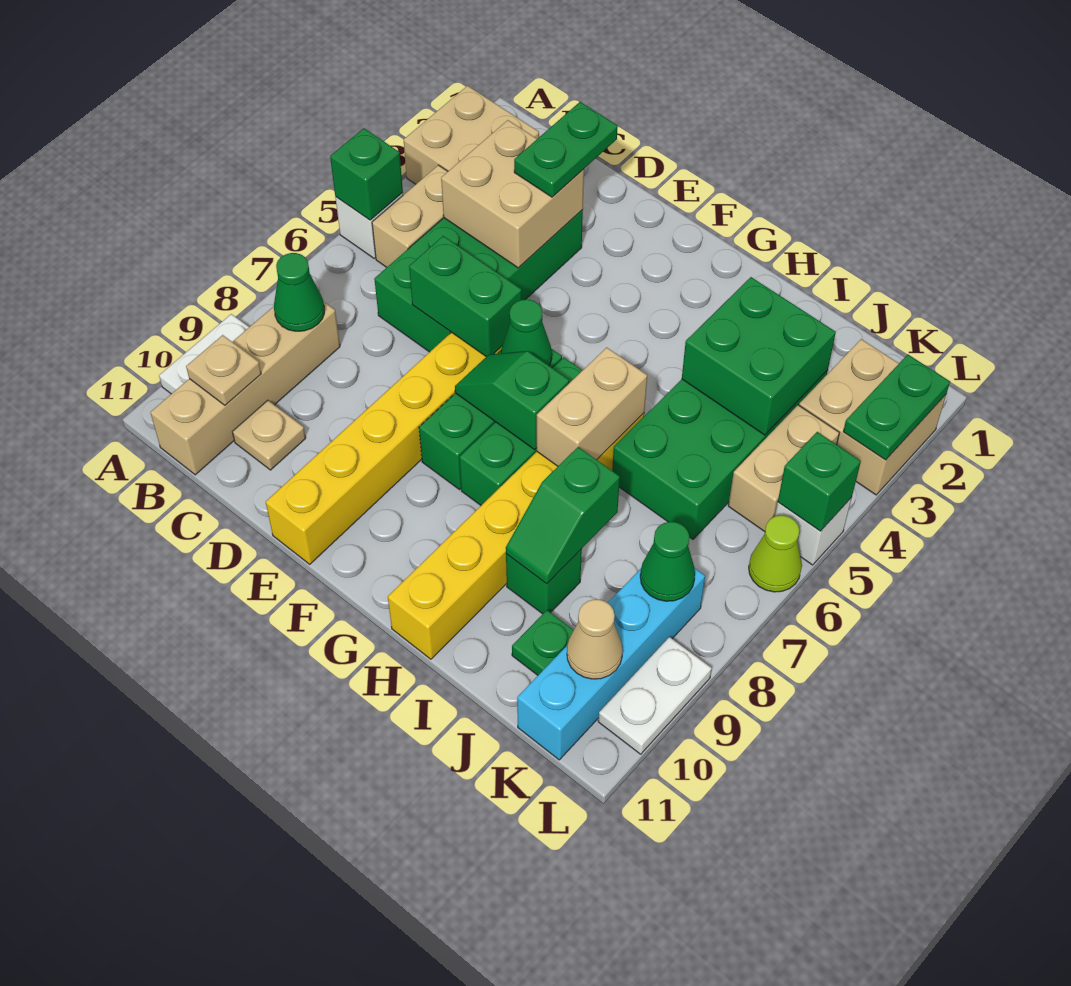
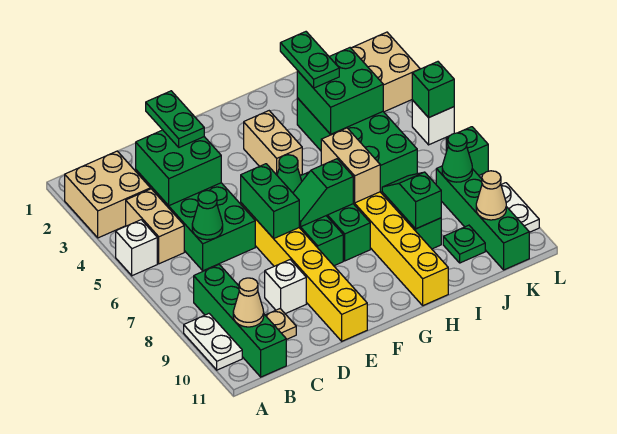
green 1x1 brick [330,128,403,220] -> green 1x1 brick moved to [446,127,488,175]
tan 1x4 brick [150,302,340,475] -> green 1x4 brick [194,265,286,377]
green 1x1 cone [274,253,324,331] -> green 1x1 cone moved to [192,190,223,240]
tan 1x1 plate [186,335,261,405] -> tan 1x1 cone [233,278,264,327]
tan 2x2 brick [441,120,584,268] -> green 2x2 brick [136,130,221,206]
green 1x2 brick [409,236,522,357] -> green 1x2 brick turned to [241,164,299,238]
none -> white 1x1 brick [265,260,306,314]
green 1x2 slope [506,447,620,584] -> green 1x2 slope turned to [382,172,441,229]
tan 1x2 brick [728,405,839,532] -> tan 1x2 brick moved to [244,111,302,175]
cyan 1x4 brick [517,568,705,760] -> green 1x4 brick [436,166,529,270]
green 1x2 plate [843,355,950,460] -> green 1x2 plate moved to [280,32,339,88]
lime 1x1 cone [749,516,802,592] -> none

